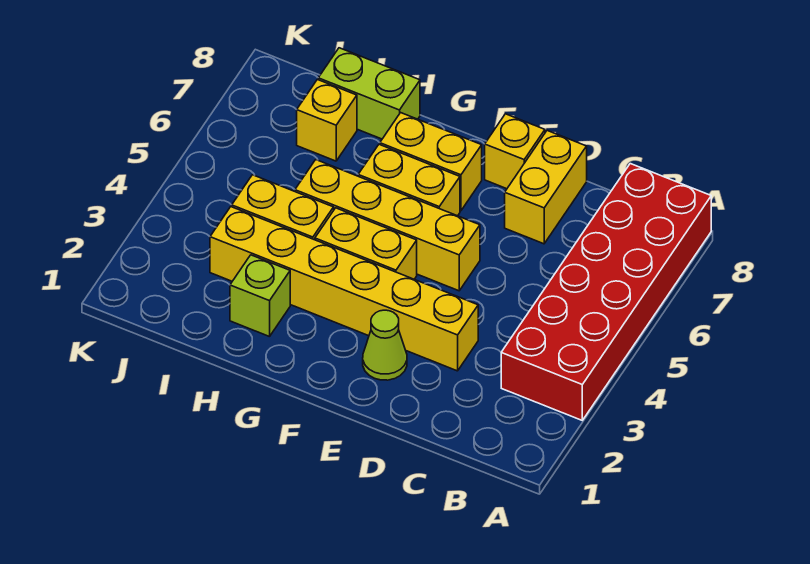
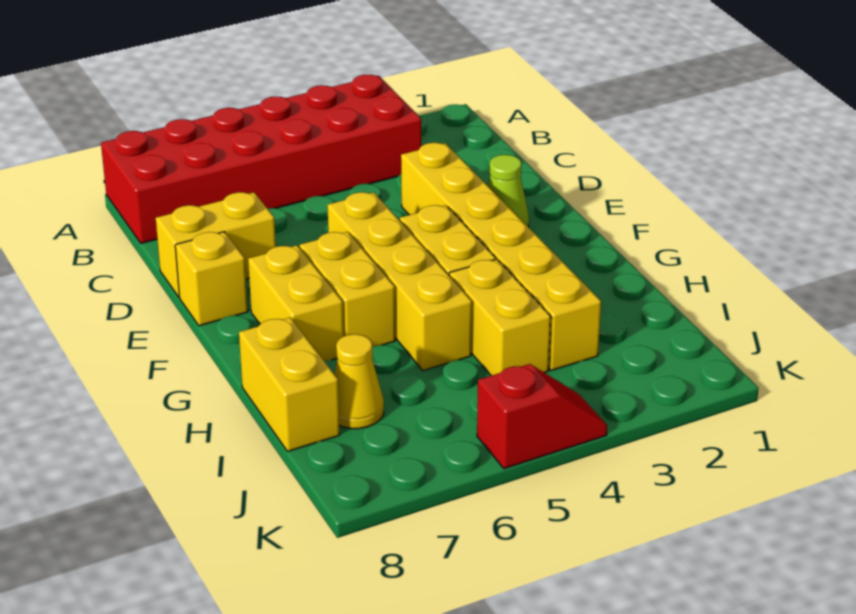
lime 1x1 brick [230,255,290,337] -> none
lime 1x2 brick [318,48,420,139] -> yellow 1x2 brick [239,318,340,451]
yellow 1x1 brick [297,80,357,161] -> yellow 1x1 cone [334,334,384,429]
none -> red 1x2 slope [477,364,607,469]

